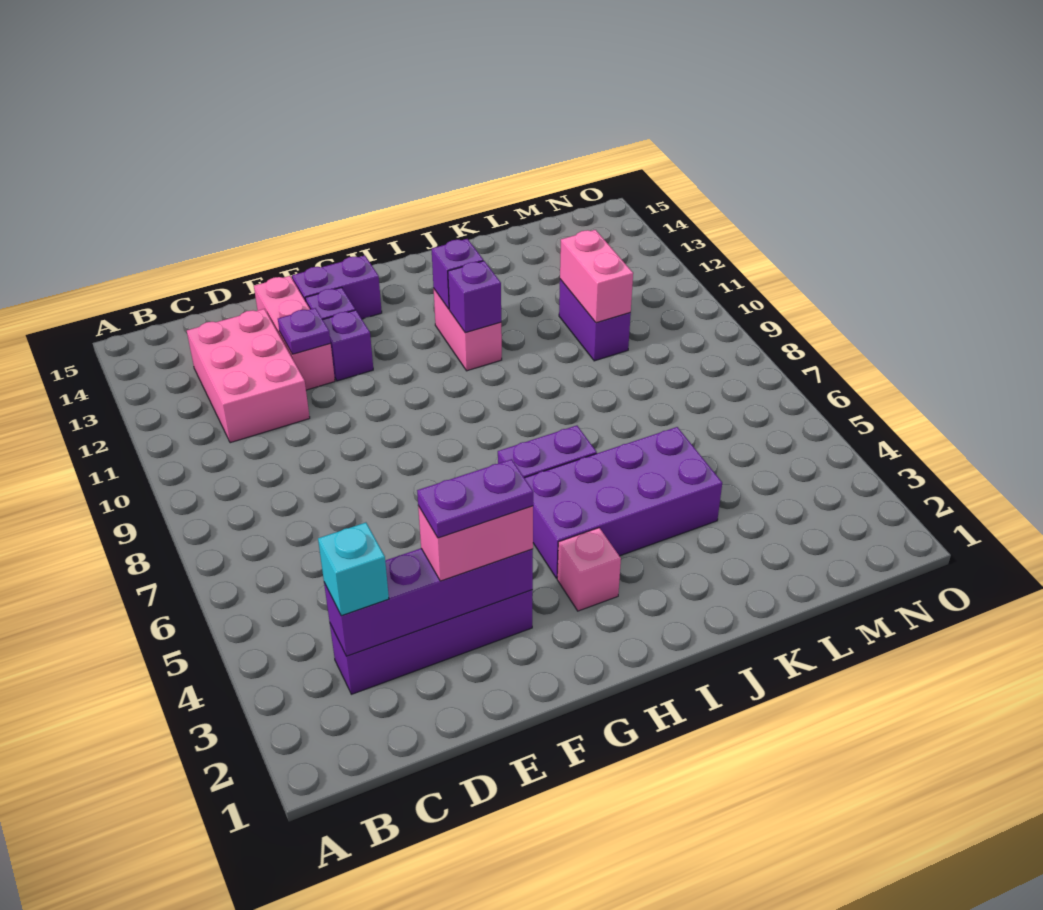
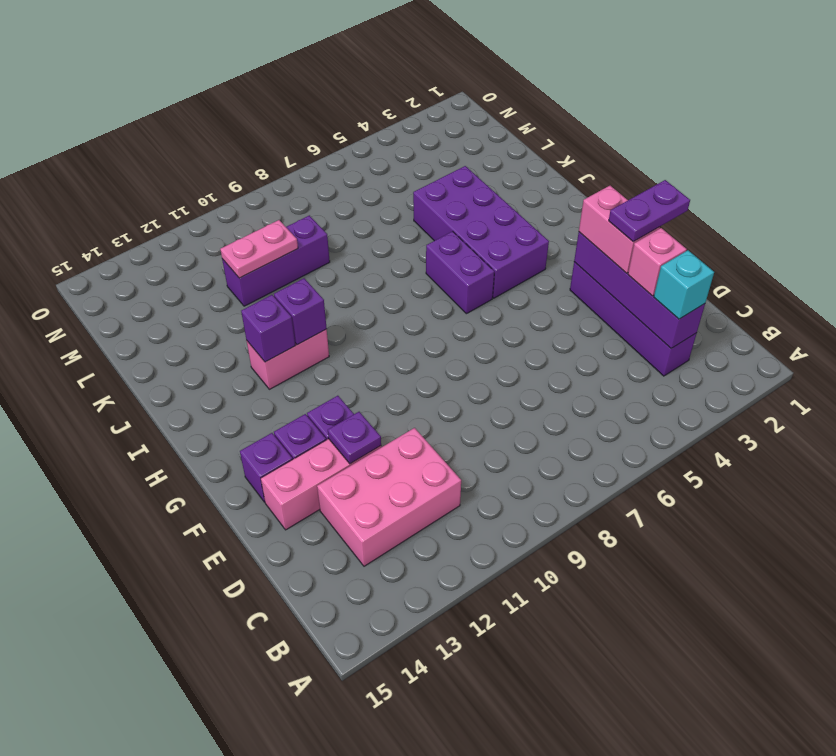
purple 1x2 plate [417,459,533,538] -> purple 1x2 plate turned to [609,180,690,242]
purple 1x2 brick [292,256,382,319] -> purple 1x1 brick [240,433,293,502]
pink 1x1 brick [557,528,621,611] -> pink 1x1 brick moved to [628,228,687,296]
purple 1x2 brick [559,279,631,361] -> purple 1x3 brick [222,215,330,306]
pink 1x2 brick [560,230,633,323] -> pink 1x2 plate [220,220,298,278]

